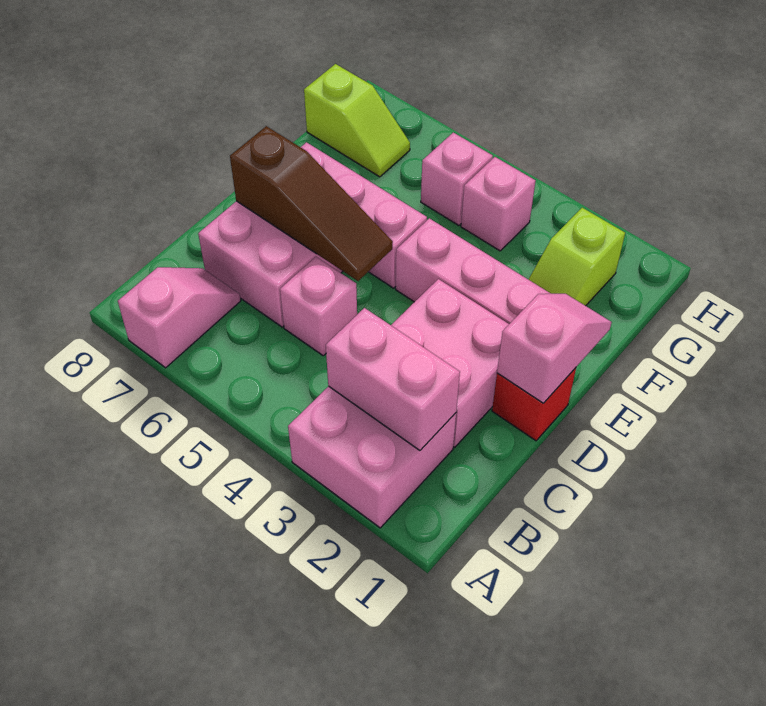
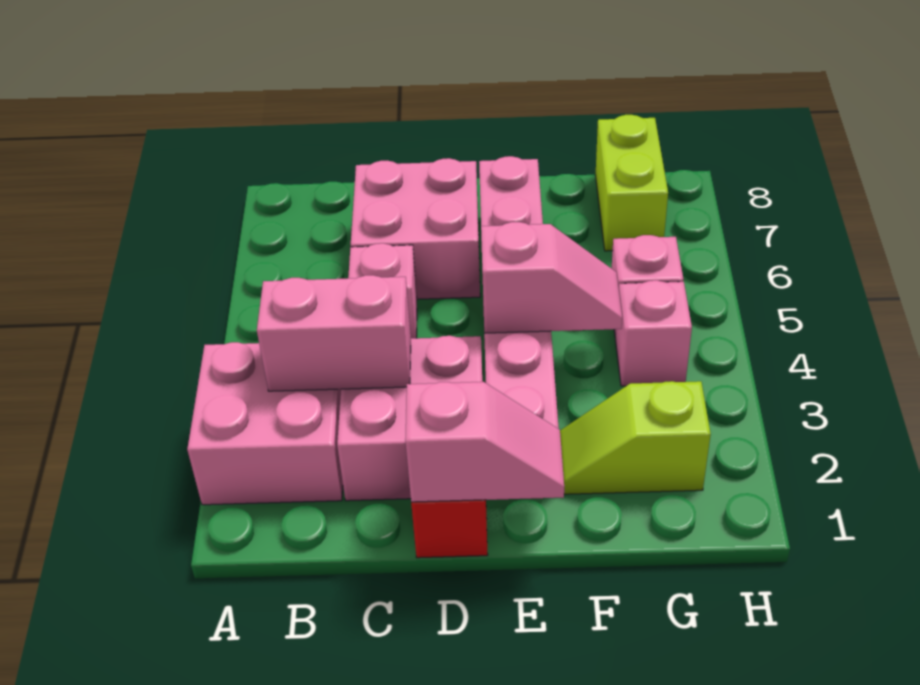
pink 1x2 slope [118,267,241,368] -> pink 1x2 slope moved to [481,222,622,333]
pink 1x2 brick [326,308,460,450] -> pink 1x2 brick turned to [257,275,411,391]
brown 1x3 slope [230,126,393,281] -> none
lime 1x2 slope [304,64,410,177] -> lime 1x2 brick [595,115,668,251]

